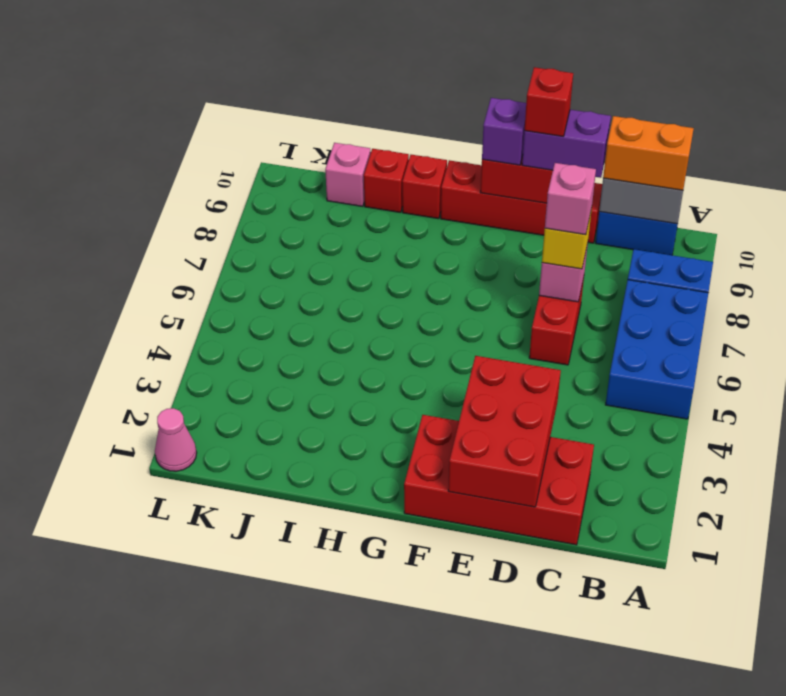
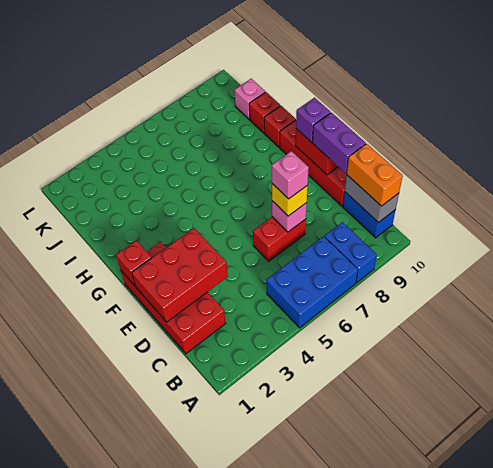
red 1x1 brick [524,67,573,136] -> red 1x1 brick moved to [116,240,152,286]
pink 1x1 cone [155,408,197,471] -> none

